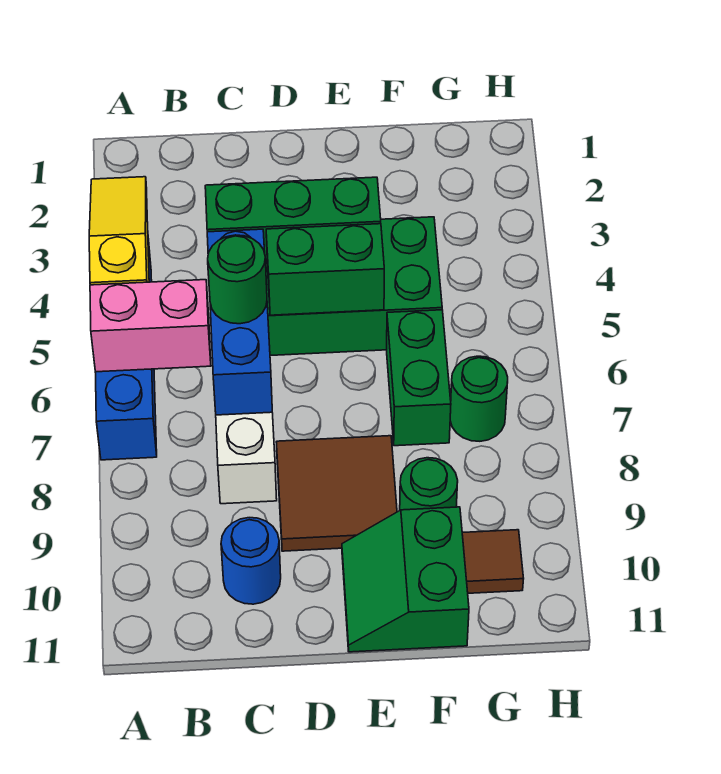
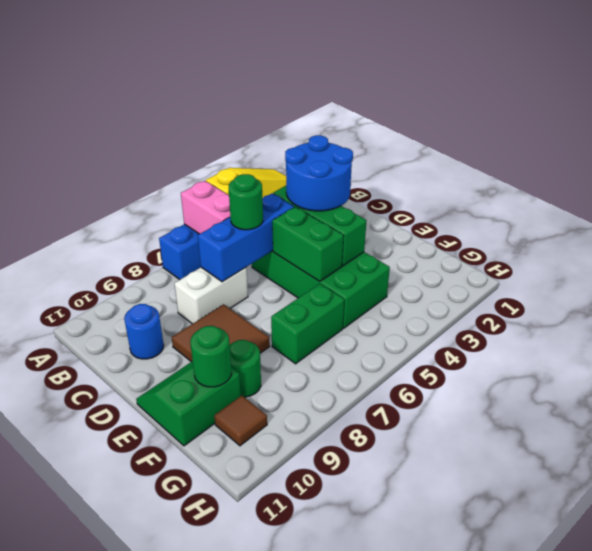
none -> blue 2x2 round brick [285,135,353,211]
green 1x1 round brick [450,356,508,441] -> green 1x1 round brick moved to [190,326,231,387]

